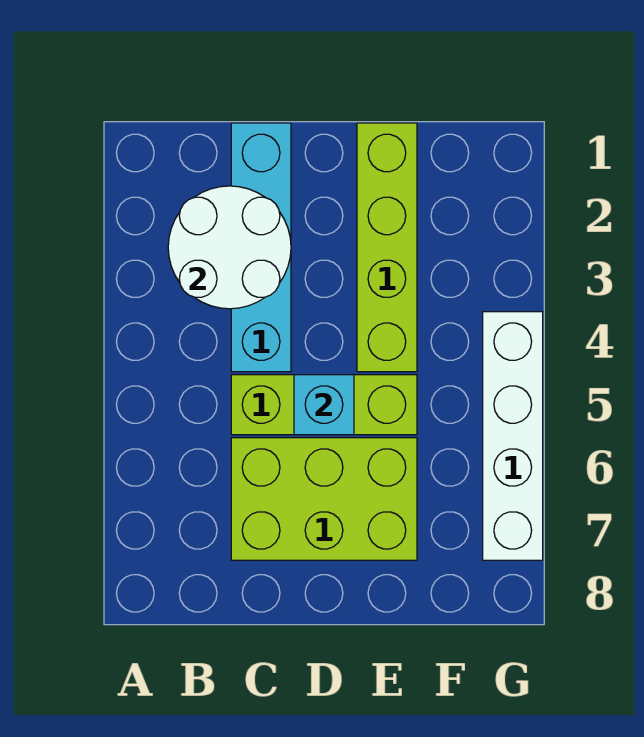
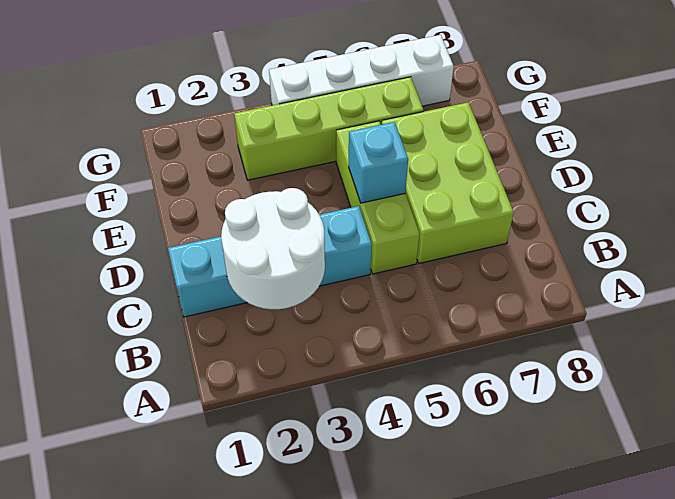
lime 1x4 brick [357,123,417,372] -> lime 1x4 brick moved to [234,77,424,180]

